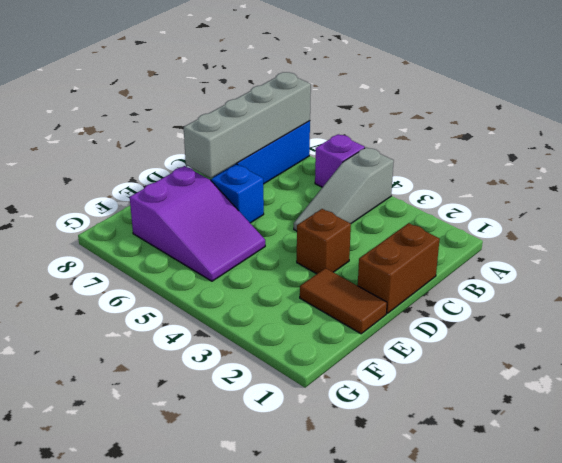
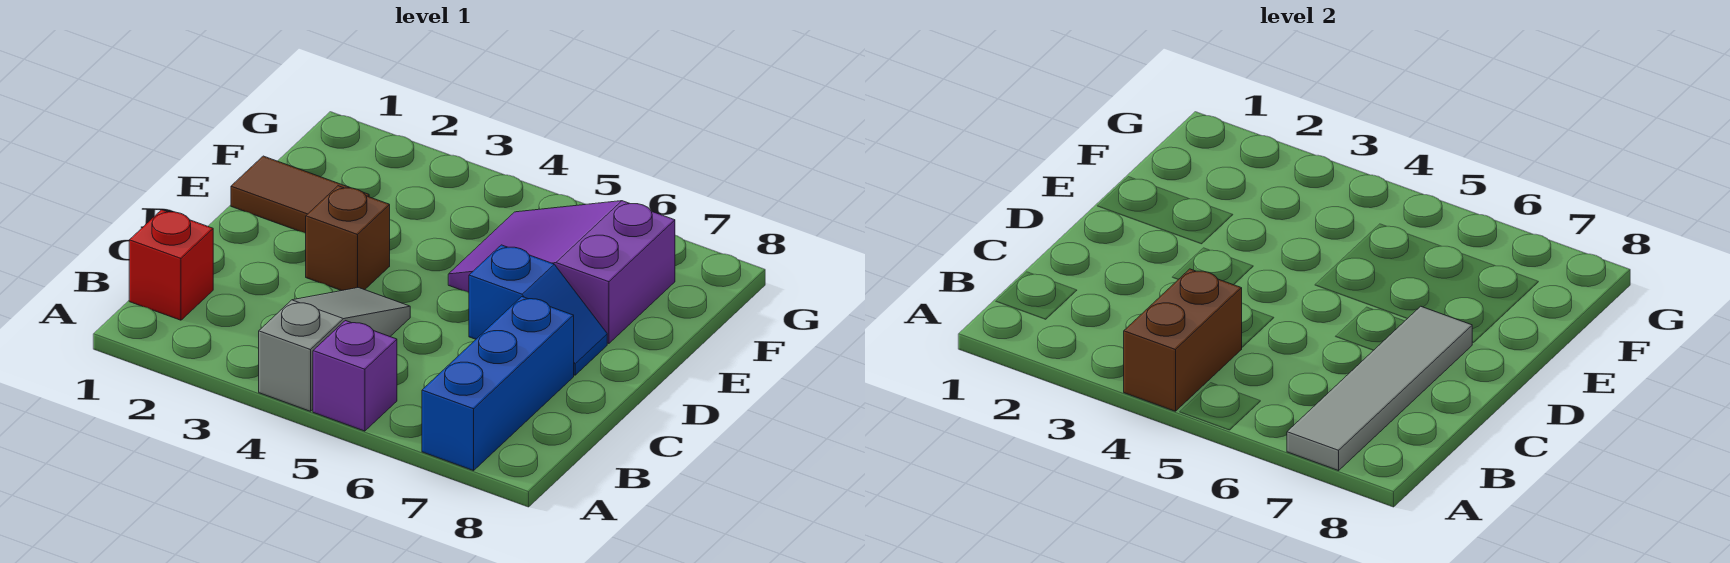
grey 1x4 brick [184,72,311,178] -> grey 1x4 tile [1287,306,1472,471]
none -> red 1x1 brick [129,210,213,320]
brown 1x2 brick [358,223,440,313] -> brown 1x2 brick moved to [1124,269,1242,411]

